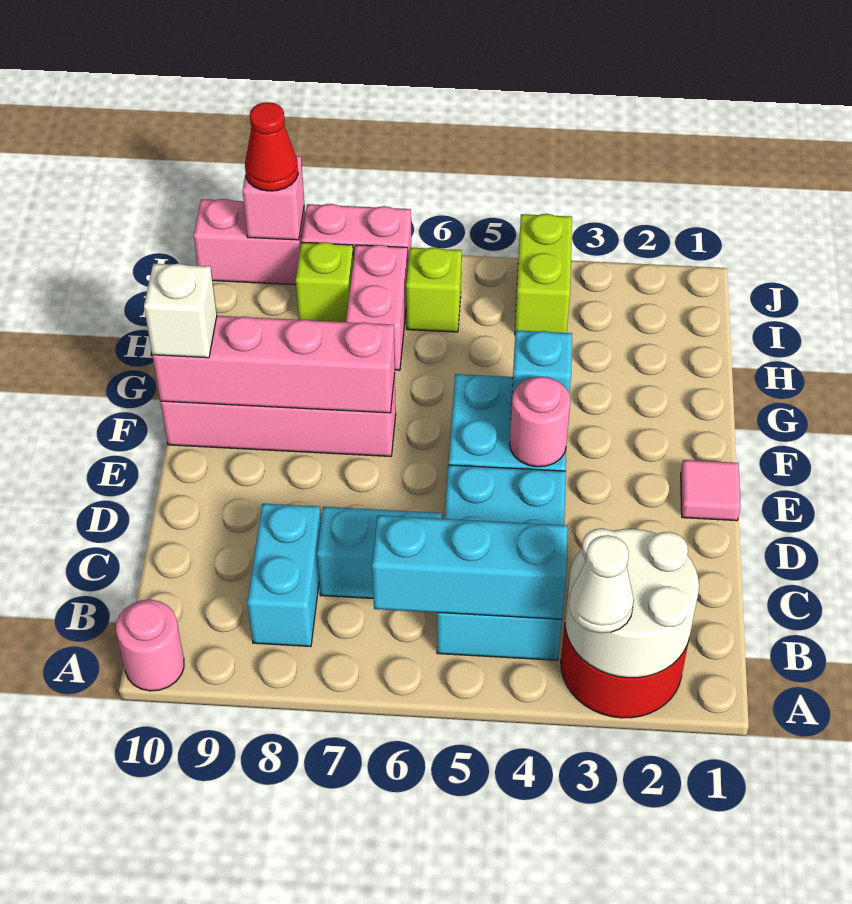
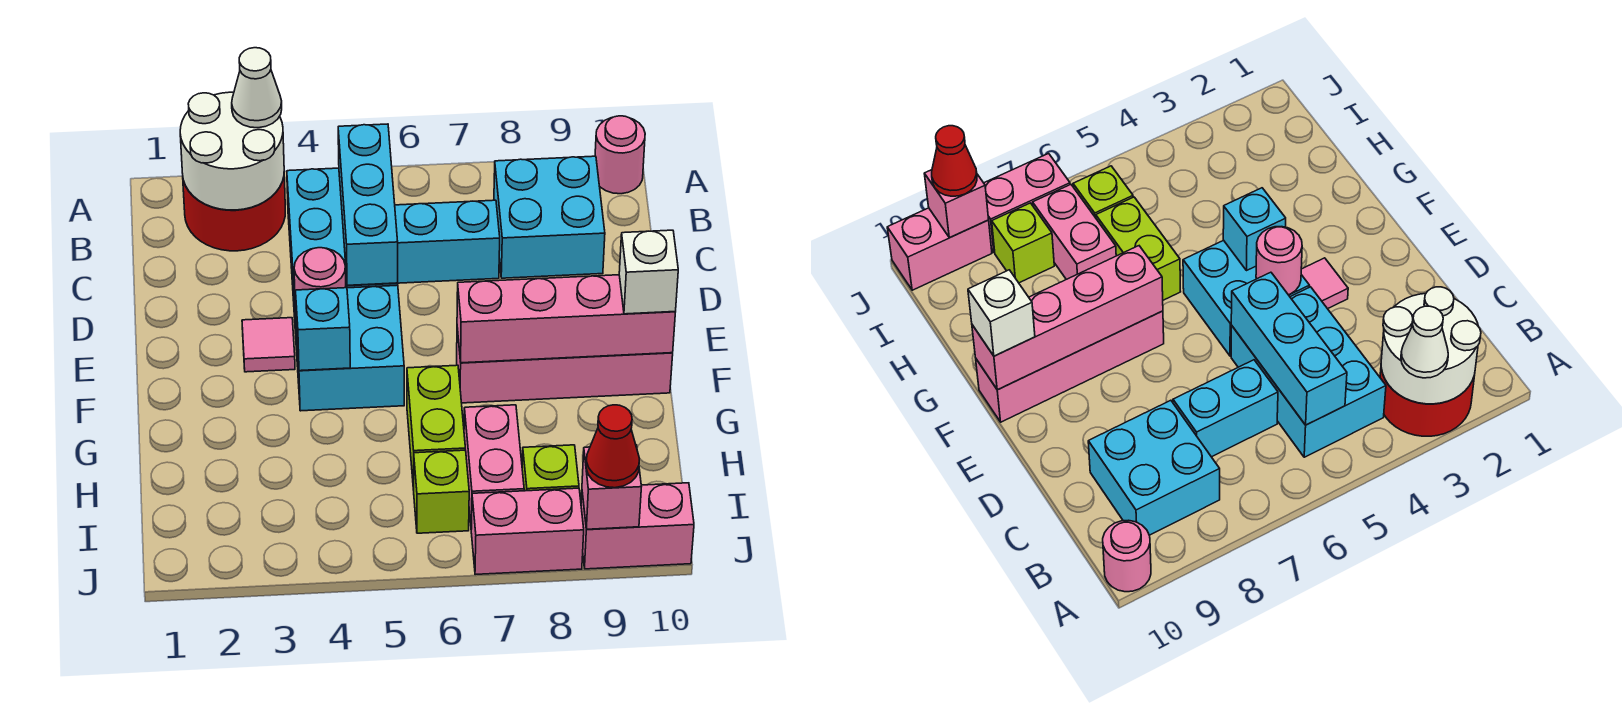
cyan 1x3 brick [372,515,568,619] -> cyan 1x3 brick turned to [338,124,398,285]
cyan 1x2 brick [247,503,321,647] -> cyan 2x2 brick [494,156,605,278]
pink 1x1 tile [681,460,741,521] -> pink 1x1 tile moved to [242,318,295,372]
lime 1x2 brick [515,214,572,333] -> lime 1x2 brick moved to [407,365,465,490]

